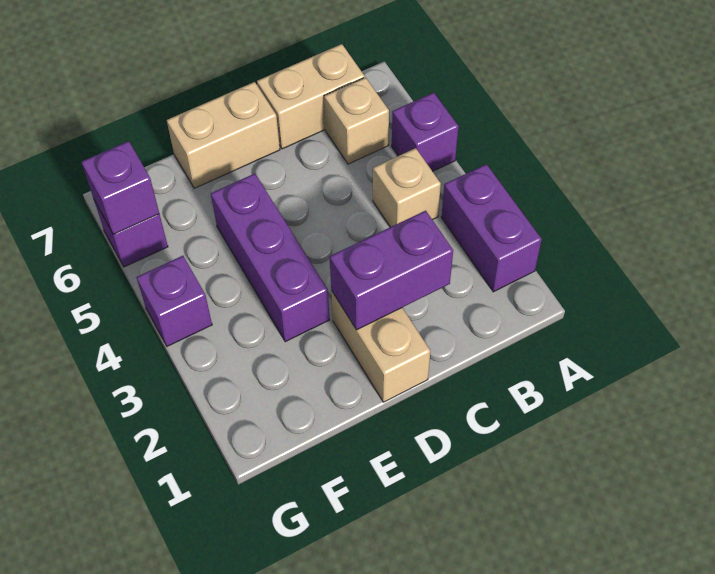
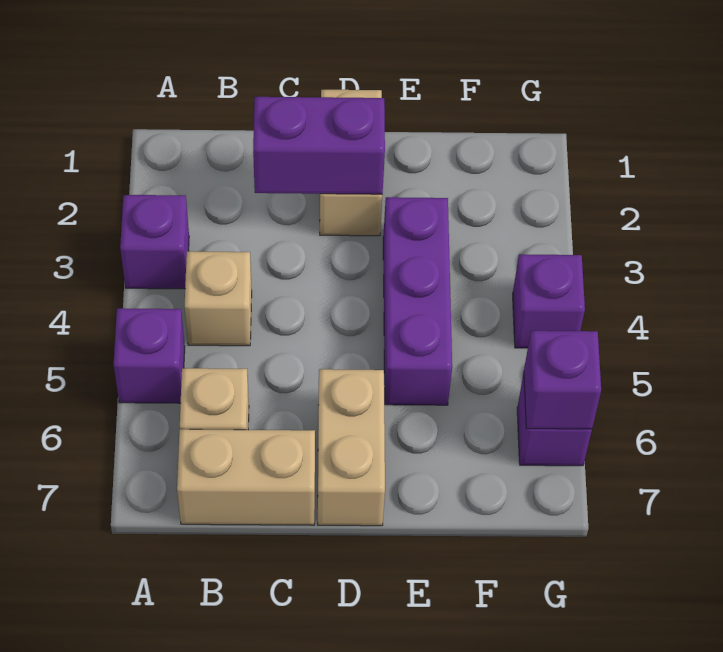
purple 1x2 brick [441,164,542,292] -> purple 1x1 brick [120,195,189,289]
tan 1x2 brick [167,82,280,188] -> tan 1x2 brick turned to [318,369,385,526]

